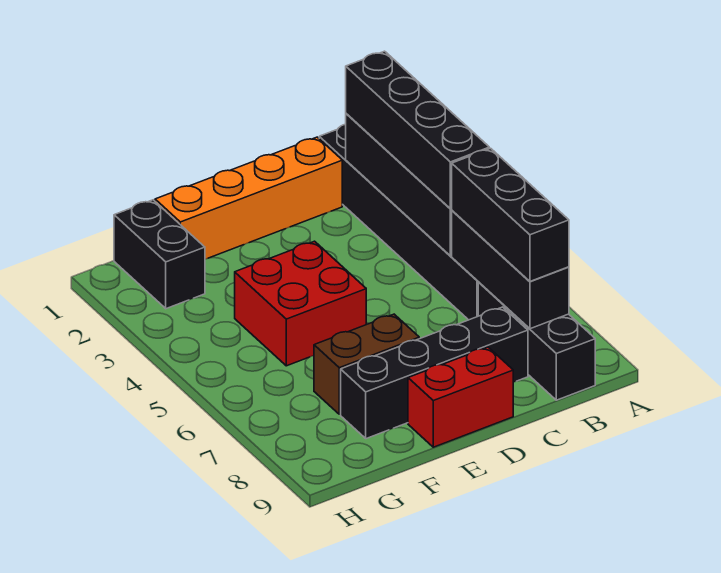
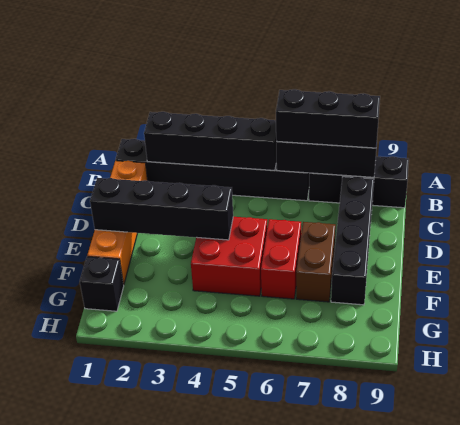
black 1x4 brick [346,51,489,209] -> black 1x4 brick moved to [90,178,233,240]
red 1x2 brick [408,347,513,447] -> red 1x2 brick moved to [261,219,301,299]
black 1x2 brick [114,200,205,309] -> black 1x1 brick [80,256,124,311]

